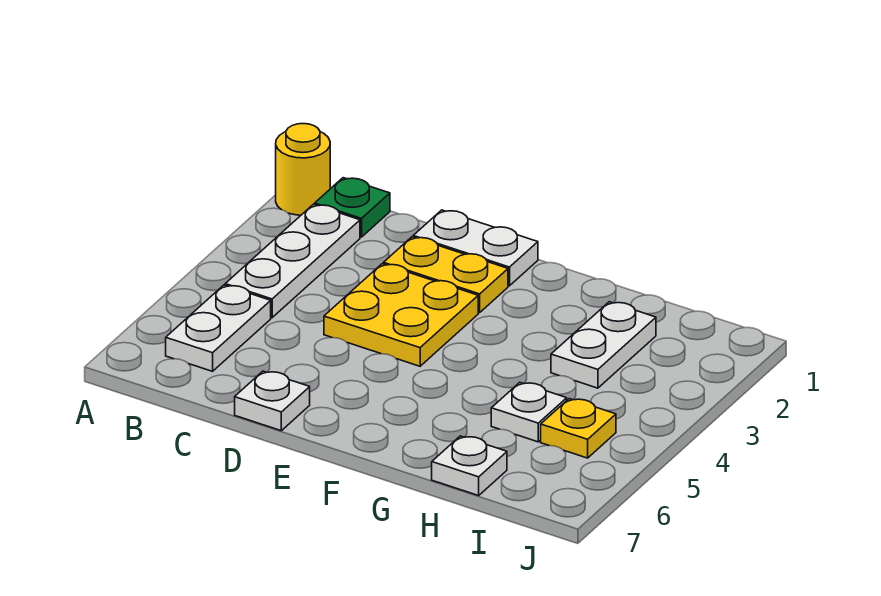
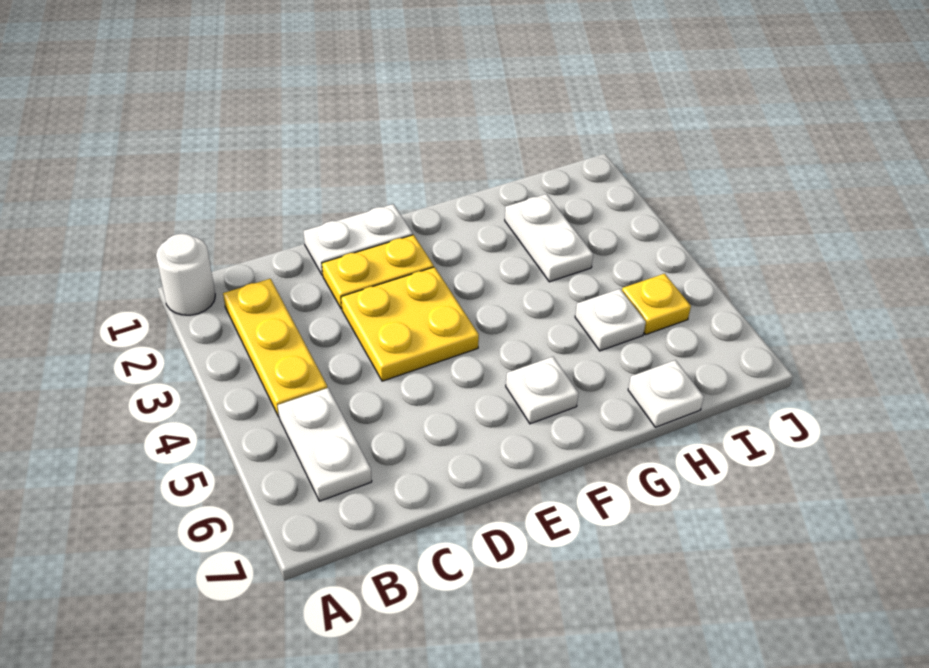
yellow 1x1 round brick [276,124,330,215] -> white 1x1 round brick [156,234,215,315]
green 1x1 plate [315,178,390,237] -> none
white 1x3 plate [225,204,360,318] -> yellow 1x3 plate [223,279,327,417]
white 1x1 plate [235,371,310,431] -> white 1x1 plate moved to [506,357,579,424]

